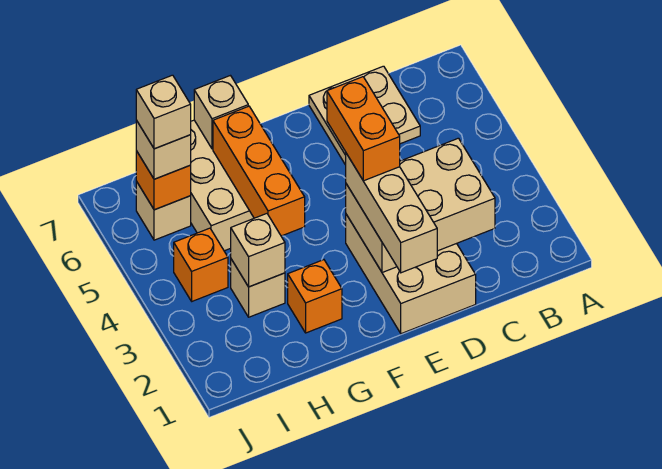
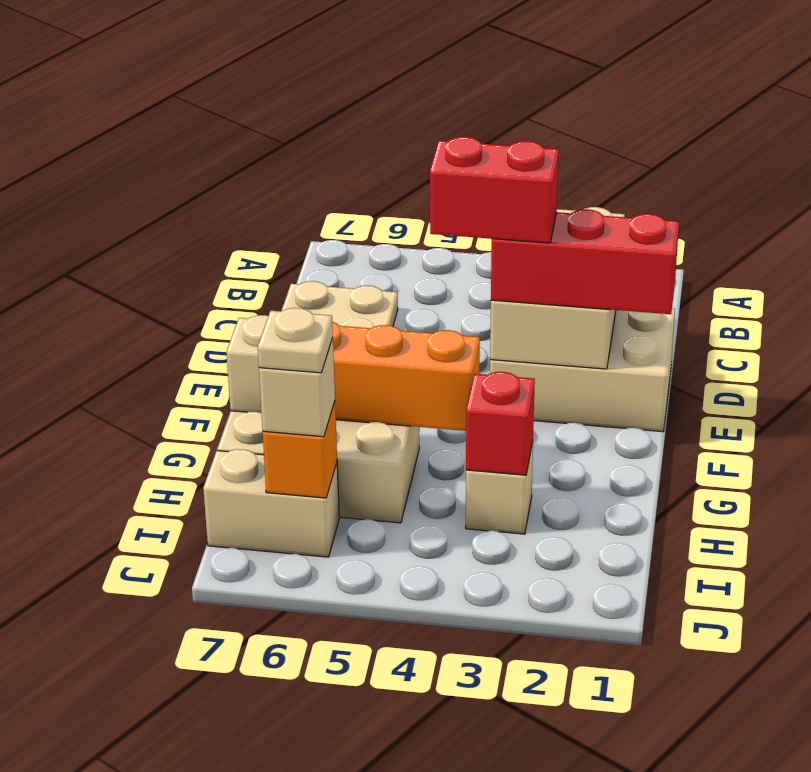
tan 1x3 brick [346,153,437,273] -> red 1x3 brick [491,209,679,314]
orange 1x2 brick [327,77,400,181] -> red 1x2 brick [430,137,559,243]
orange 1x1 brick [288,260,342,333] -> none
tan 1x1 brick [231,214,285,287] -> red 1x1 brick [466,372,535,475]
orange 1x1 brick [174,228,228,301] -> none
tan 1x1 brick [136,181,191,240] -> tan 1x2 brick [203,449,339,557]
tan 1x1 brick [136,75,191,149] -> tan 1x1 plate [258,308,333,373]

